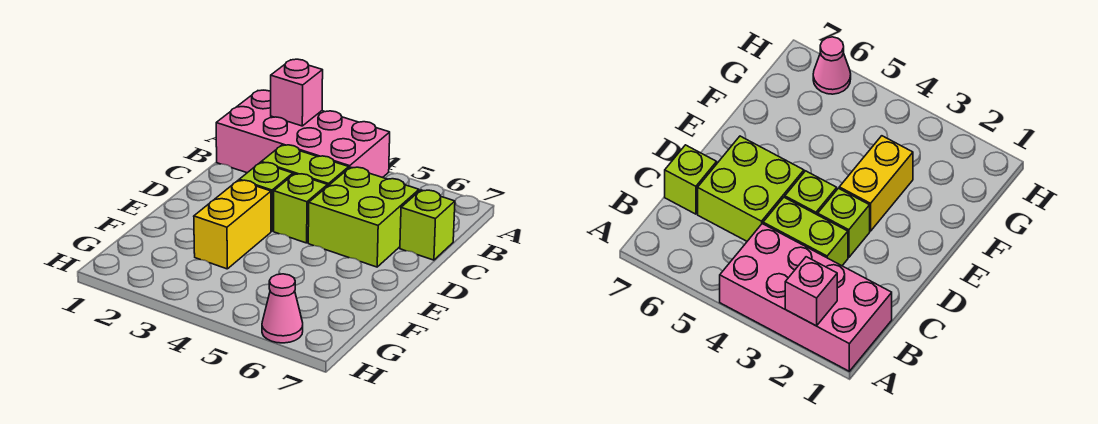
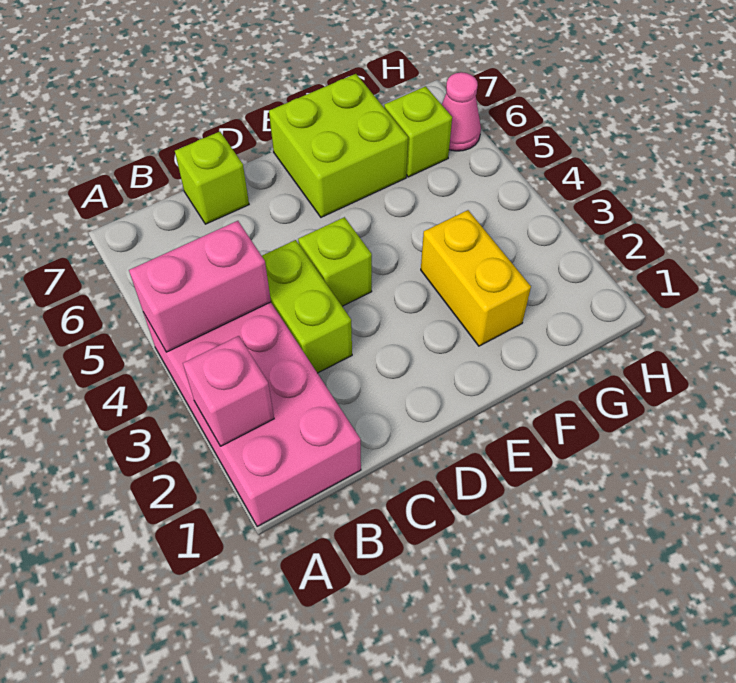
none -> pink 1x2 brick [129,221,271,352]
lime 2x2 brick [308,167,419,267] -> lime 2x2 brick moved to [269,74,408,217]
lime 1x1 brick [239,162,293,231] -> lime 1x1 brick moved to [384,86,452,177]
yellow 1x2 brick [194,180,271,269] -> yellow 1x2 brick turned to [421,210,531,346]

